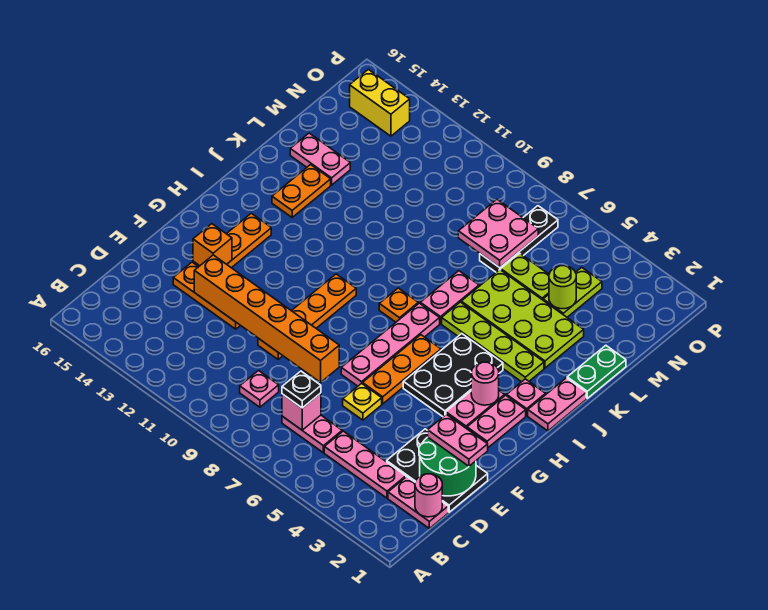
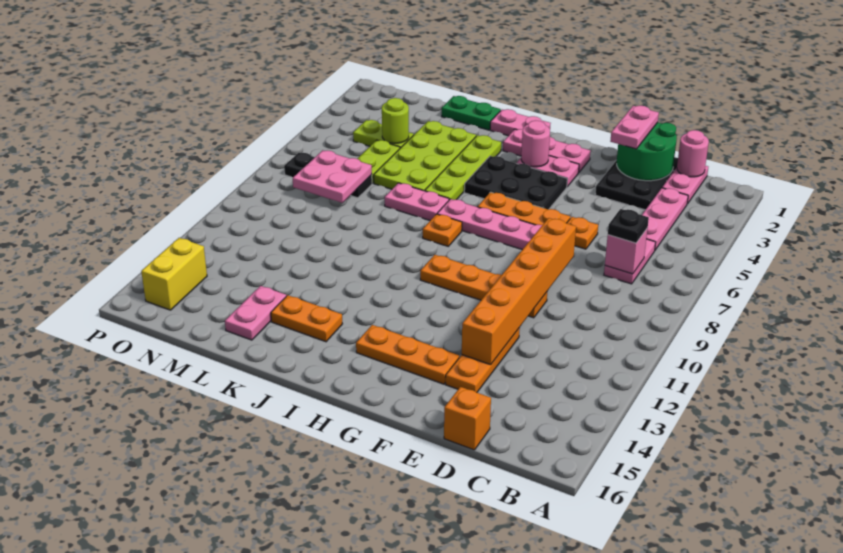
pink 1x1 plate [240,371,279,407] -> none
yellow 1x1 plate [343,383,382,420] -> orange 1x1 plate [567,217,598,249]
orange 1x1 brick [193,224,232,266] -> orange 1x1 brick moved to [444,387,491,450]

